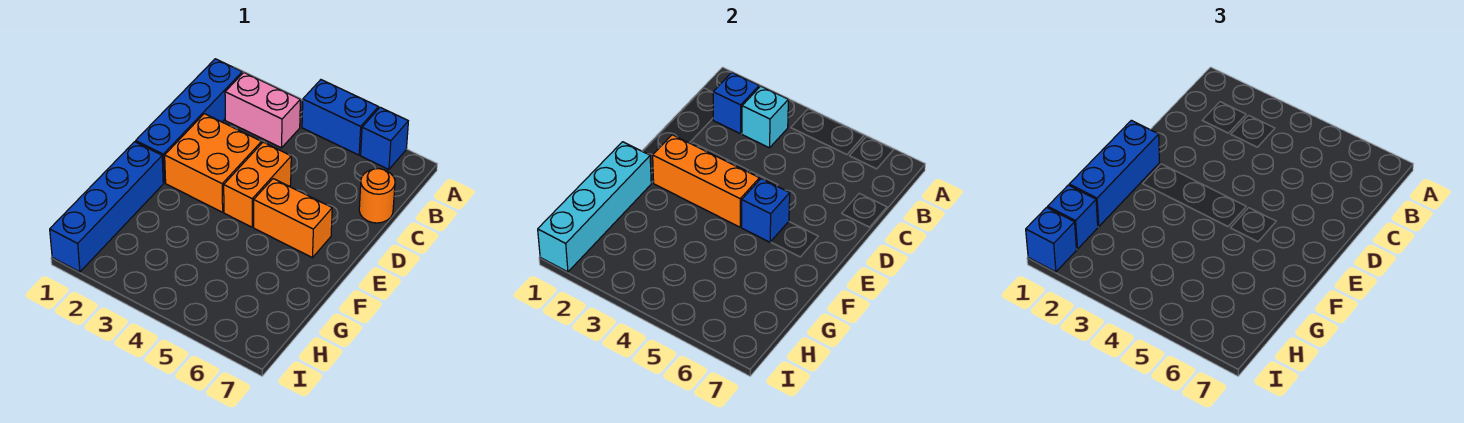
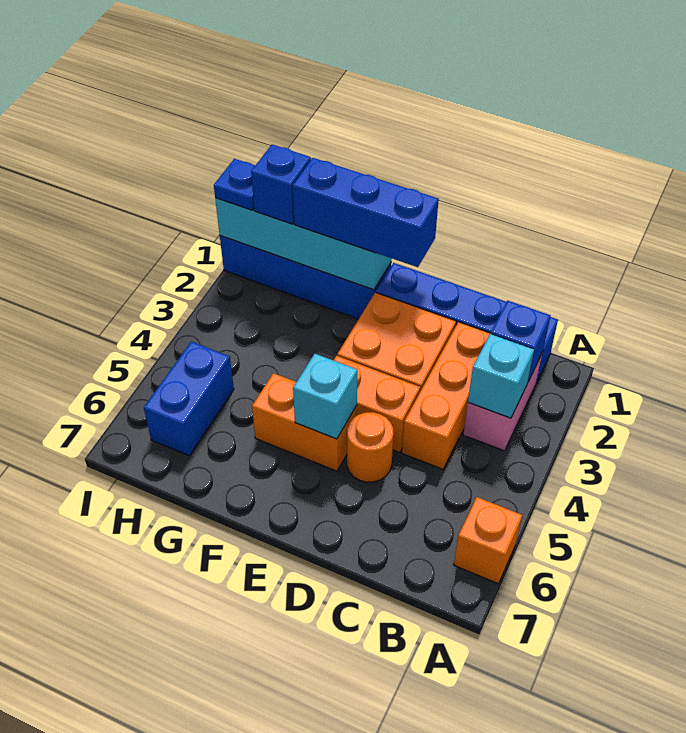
blue 1x2 brick [302,80,378,155] -> blue 1x2 brick moved to [144,342,234,456]
blue 1x1 brick [361,107,408,169] -> orange 1x1 brick [454,497,522,584]
orange 1x1 round brick [359,169,395,223] -> orange 1x1 round brick moved to [347,412,394,482]
orange 1x3 brick [653,135,759,227] -> orange 1x3 brick moved to [402,322,491,469]
orange 1x2 brick [254,179,332,258] -> orange 1x2 brick turned to [252,373,357,471]
blue 1x1 brick [742,179,790,242] -> cyan 1x1 brick [293,353,357,439]
blue 1x1 brick [1026,207,1076,272] -> blue 1x1 plate [214,159,255,210]

